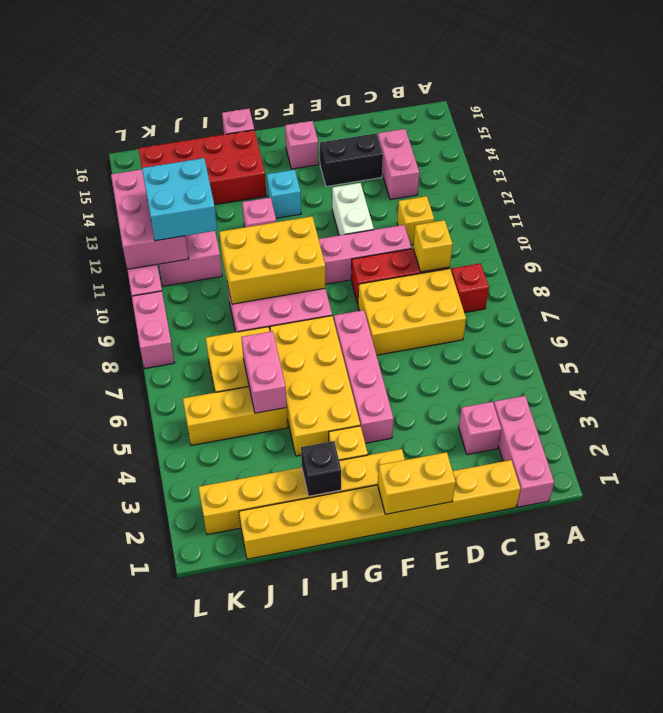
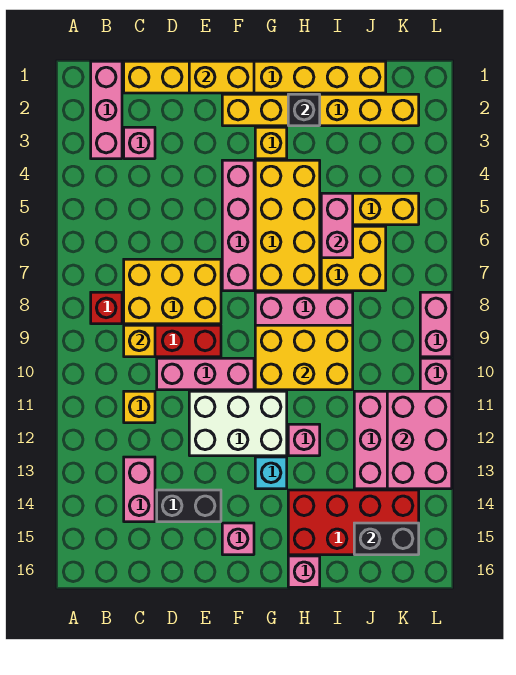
white 1x2 brick [332,183,374,235] -> white 2x3 brick [189,391,287,456]
cyan 2x2 brick [142,158,217,241] -> none
none -> black 1x2 brick [354,523,419,555]

